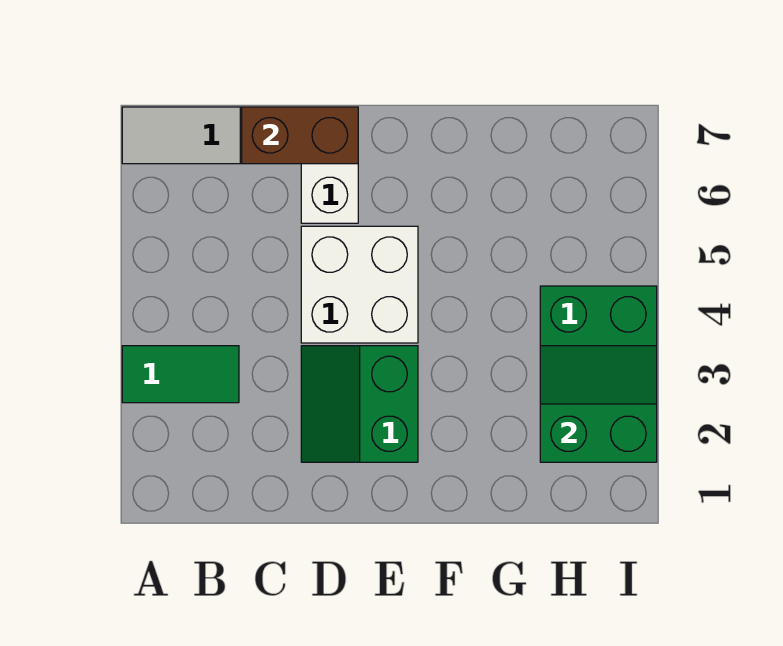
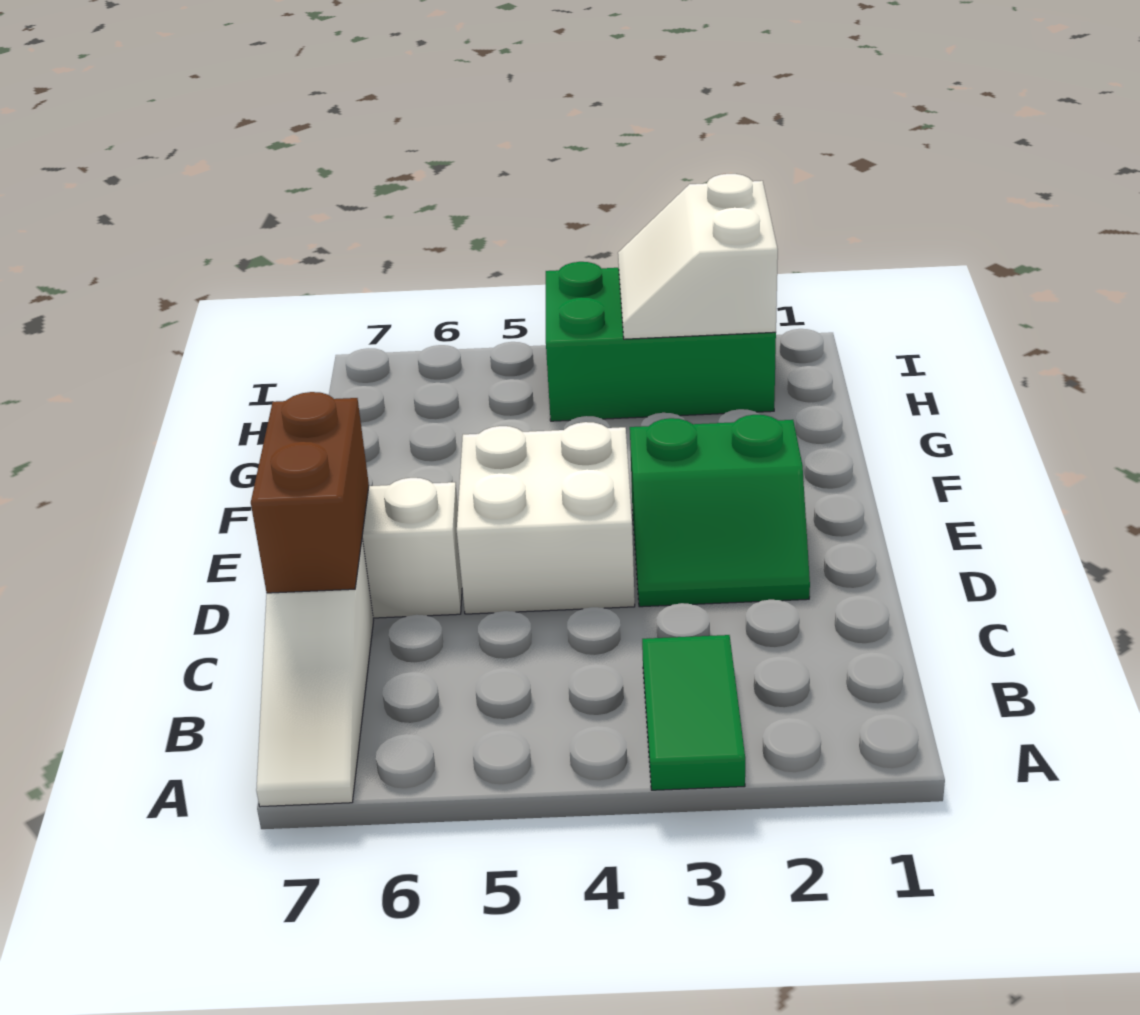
green 2x2 slope [540,346,657,462] -> white 2x2 slope [618,174,778,339]

